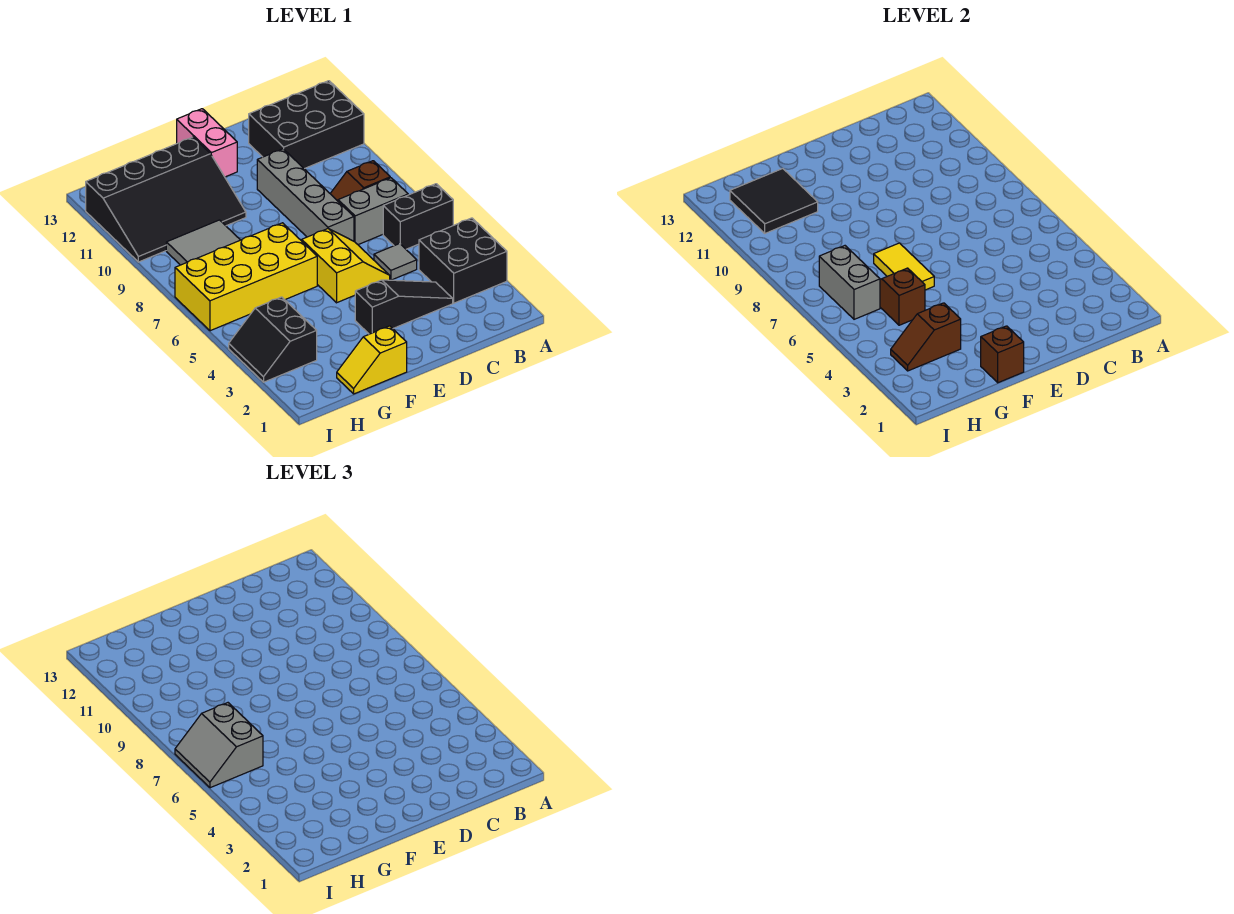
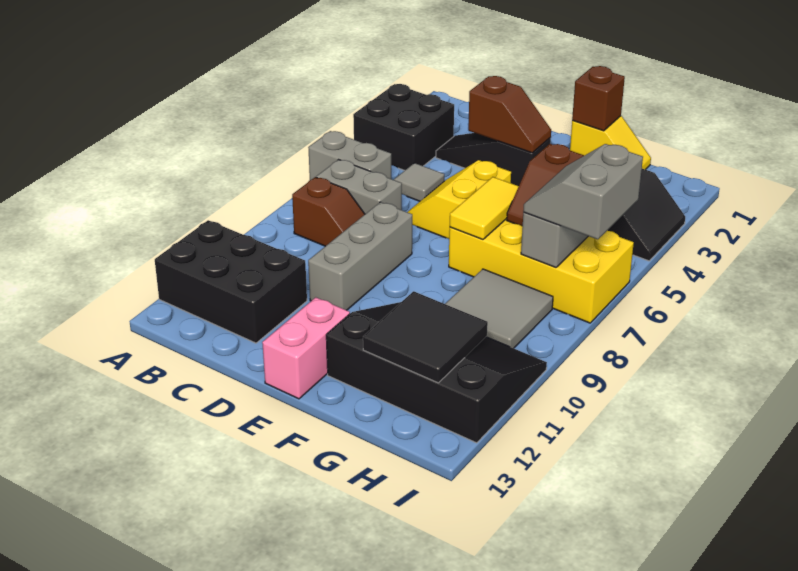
black 1x2 brick [383,184,453,249] -> grey 1x2 brick [308,131,391,180]
grey 1x4 brick [257,149,354,241] -> grey 1x3 brick [308,202,412,310]
brown 1x2 slope [891,303,961,371] -> brown 1x2 slope moved to [468,76,551,153]
grey 2x2 slope [175,703,263,788] -> grey 2x2 slope turned to [523,144,643,239]

